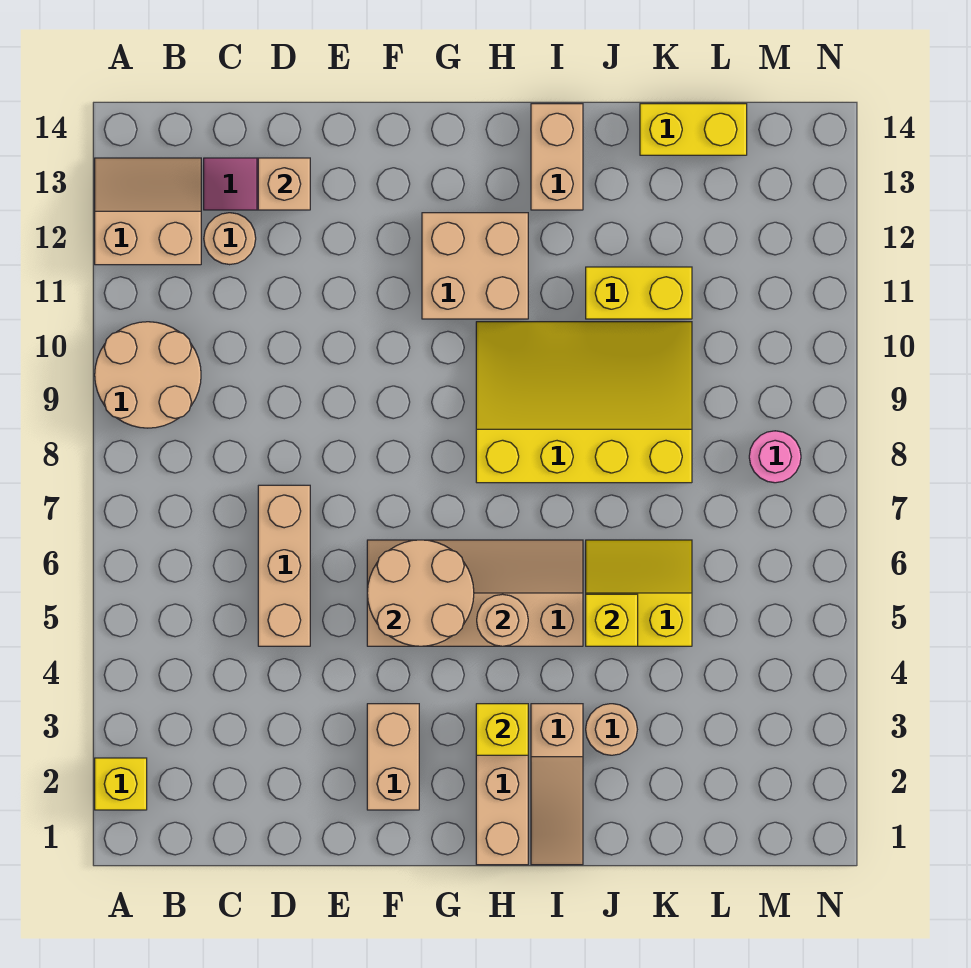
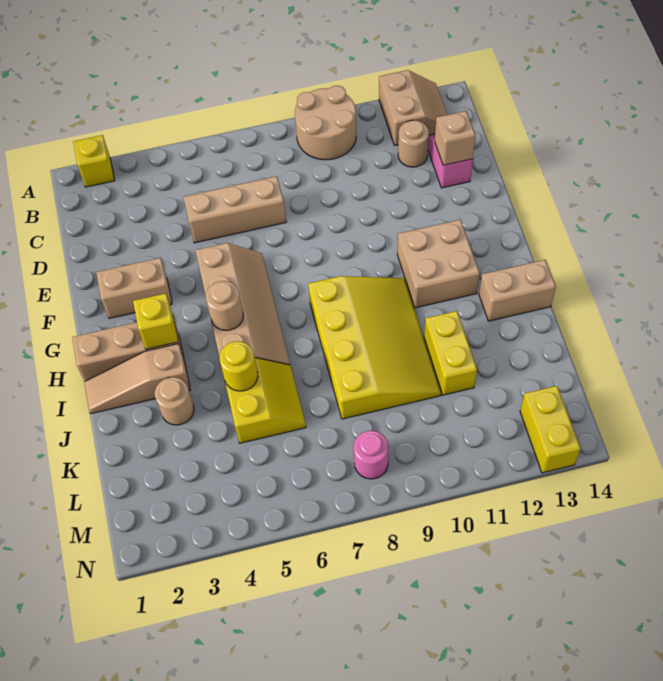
tan 2x2 round brick [367,540,474,646] -> none
yellow 1x1 brick [586,594,638,646] -> yellow 1x1 round brick [220,341,258,391]
yellow 1x2 brick [640,104,747,155] -> yellow 1x2 brick moved to [520,386,581,473]

